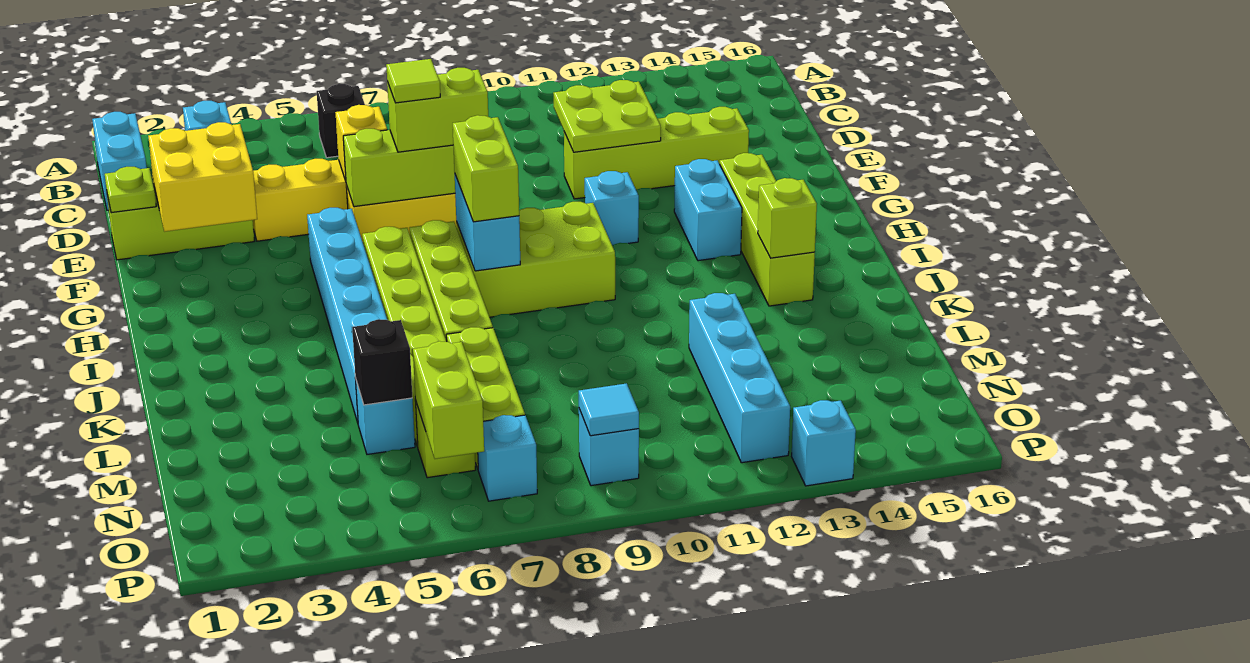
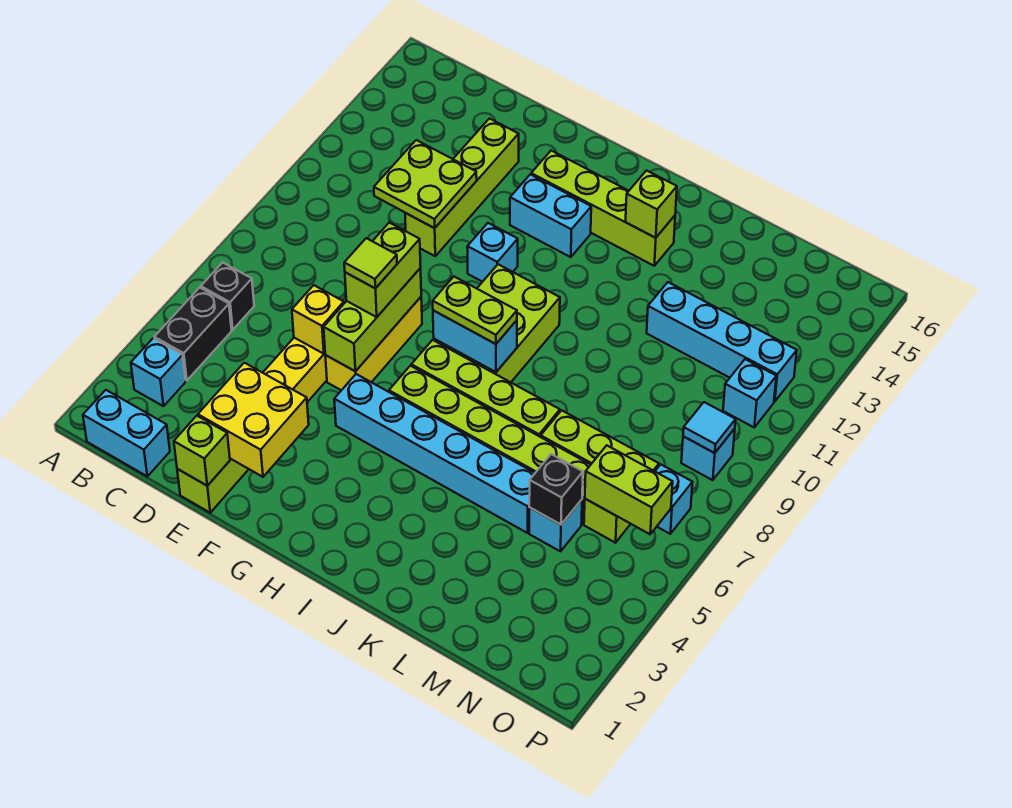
none -> black 1x2 brick [154,288,232,381]
lime 1x1 plate [105,167,156,213] -> lime 1x1 brick [174,416,230,486]
lime 1x2 brick [453,115,519,222] -> lime 1x2 plate [433,277,517,344]
cyan 1x1 brick [792,400,856,486] -> cyan 1x1 brick moved to [723,359,776,427]

